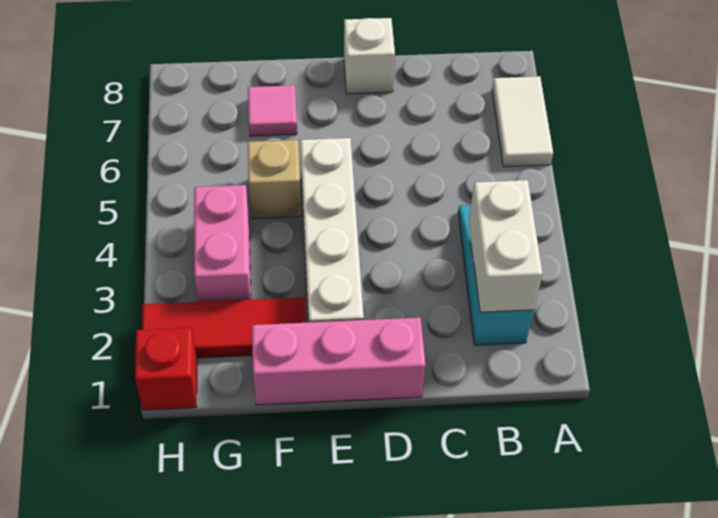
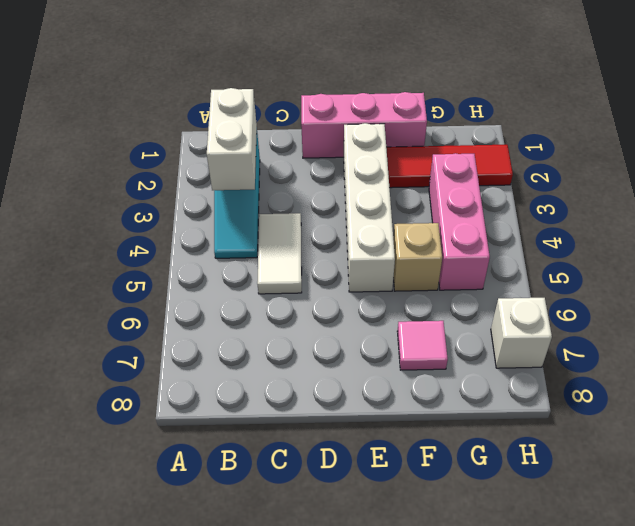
white 1x2 tile [492,76,553,167] -> white 1x2 tile moved to [257,213,302,294]
white 1x1 brick [344,18,395,94] -> white 1x1 brick moved to [491,298,552,368]
pink 1x2 brick [194,185,251,302] -> pink 1x3 brick [429,153,490,290]
red 1x1 brick [135,328,197,410] -> none

